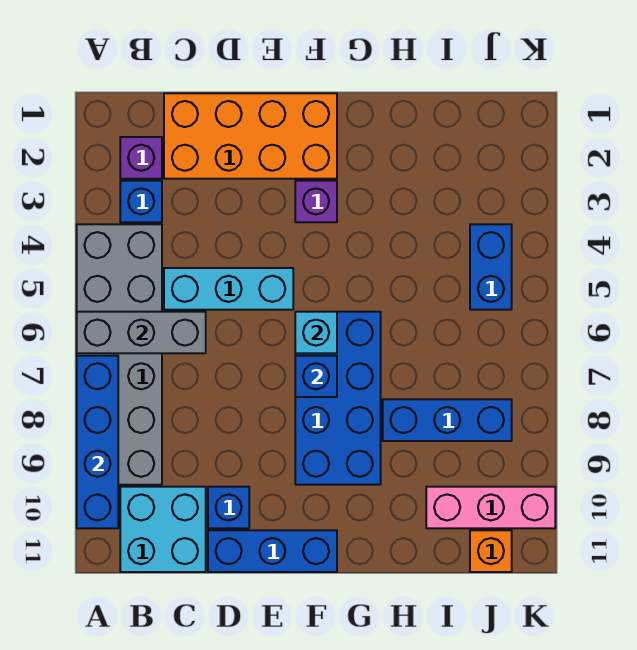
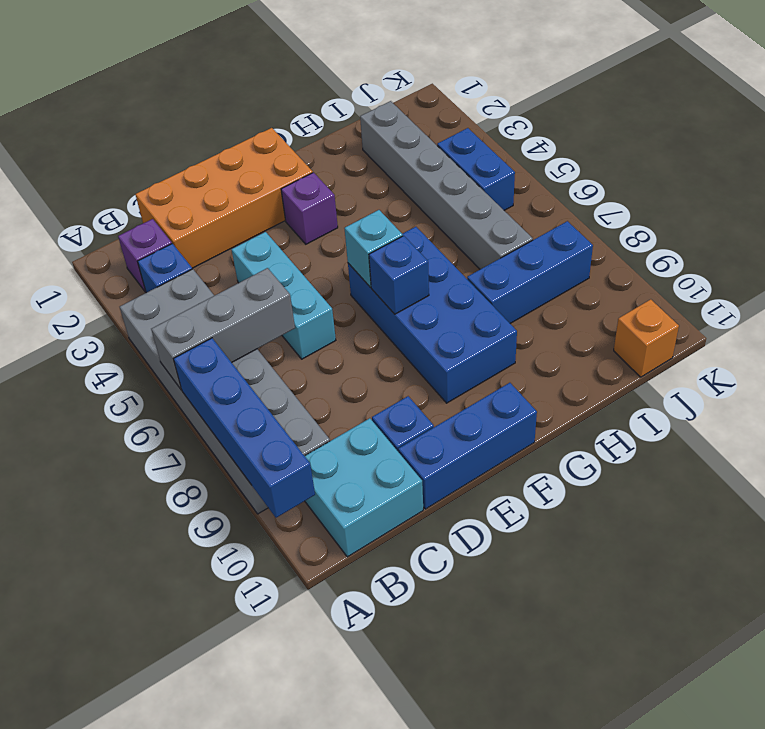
cyan 1x3 brick [164,268,293,310] -> cyan 1x3 brick turned to [232,232,336,359]
none -> grey 1x6 brick [360,101,533,269]
pink 1x3 brick [426,487,555,528] -> none

